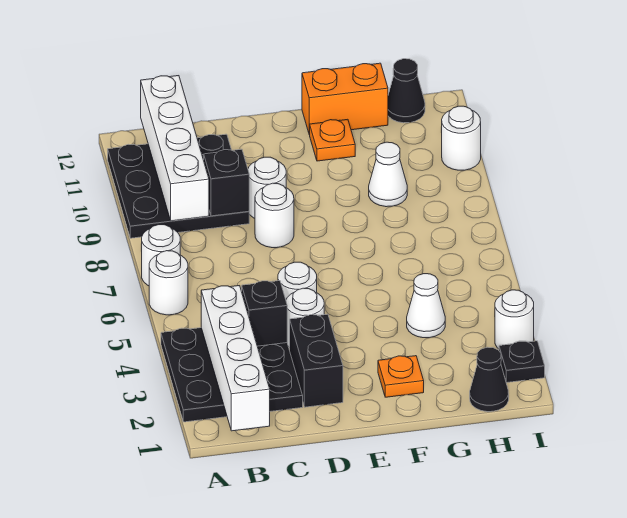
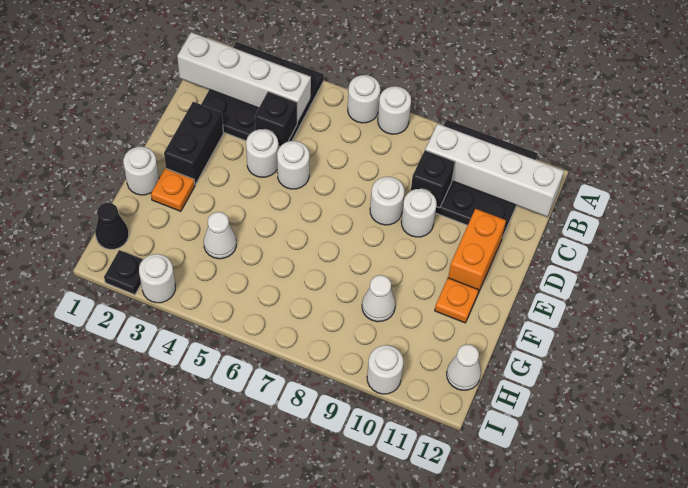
black 1x2 brick [290,314,343,407] -> black 1x2 brick turned to [164,102,224,185]
none -> white 1x1 round brick [123,147,159,195]
orange 1x2 brick [302,63,388,135] -> orange 1x2 brick moved to [448,209,506,293]
black 1x1 cone [388,59,425,123] -> white 1x1 cone [447,344,481,390]

